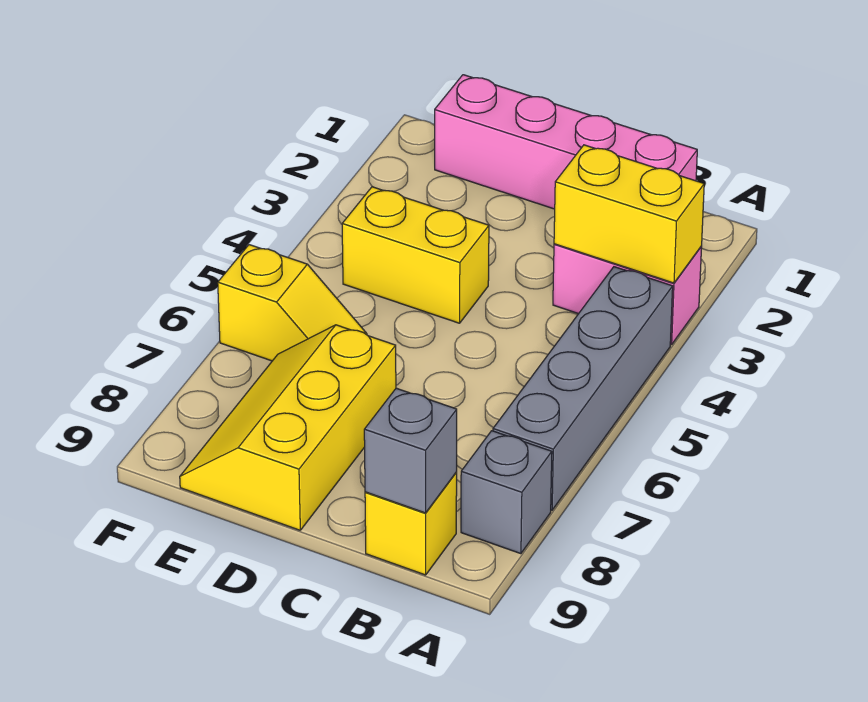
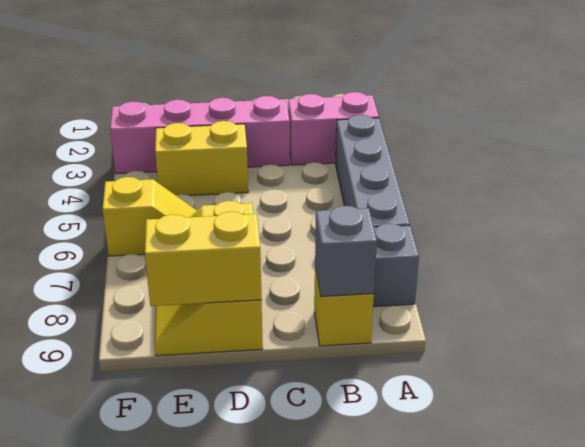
yellow 1x2 brick [554,145,704,283] -> yellow 1x2 brick moved to [145,211,262,306]
pink 1x4 brick [435,75,697,209] -> pink 1x4 brick moved to [110,96,290,174]

